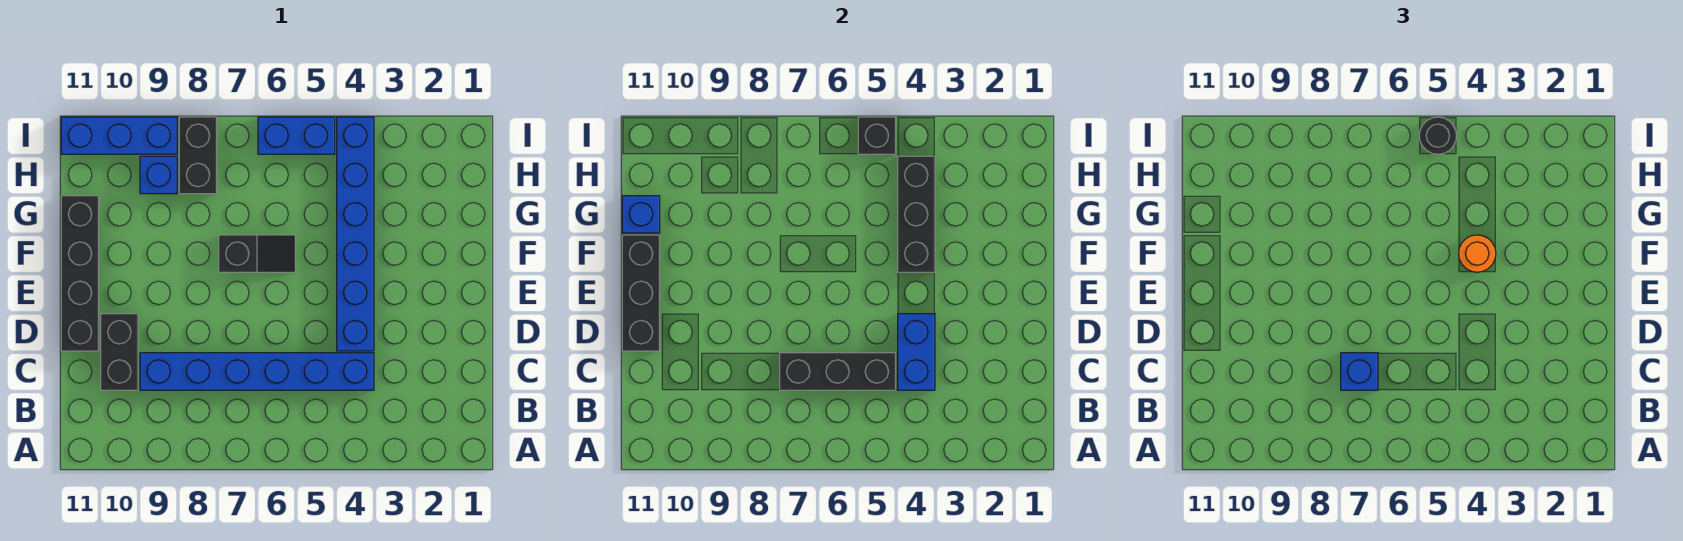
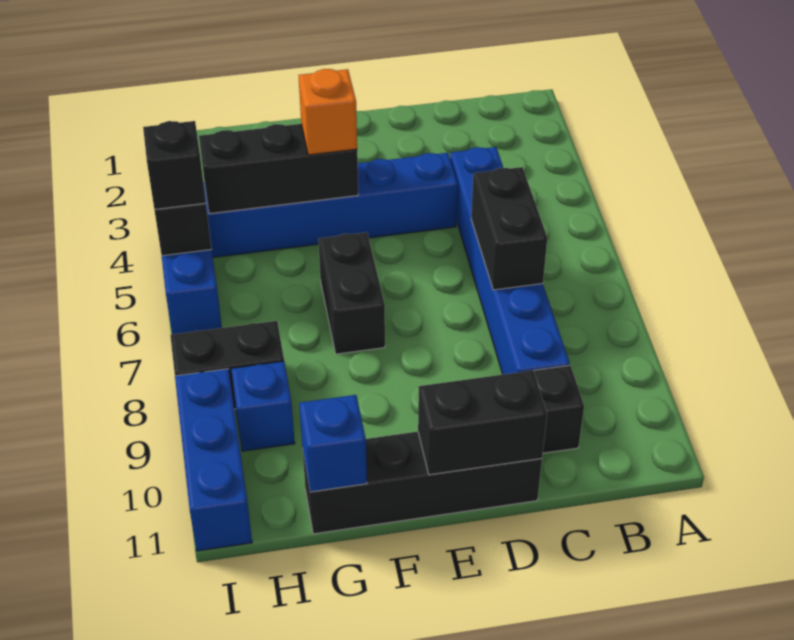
blue 1x2 brick [898,314,935,390] -> none
black 1x3 brick [780,353,896,390] -> black 1x2 brick [471,167,547,290]
blue 1x1 brick [1341,353,1378,390] -> none
black 1x3 brick [622,235,660,351] -> black 1x2 brick [418,370,547,475]
orange 1x1 round brick [1459,235,1496,272] -> orange 1x1 brick [299,69,357,155]
black 1x2 slope [219,235,295,272] -> black 1x2 brick [318,232,385,354]
black 1x1 round brick [1419,117,1457,154] -> black 1x1 brick [143,121,206,210]

